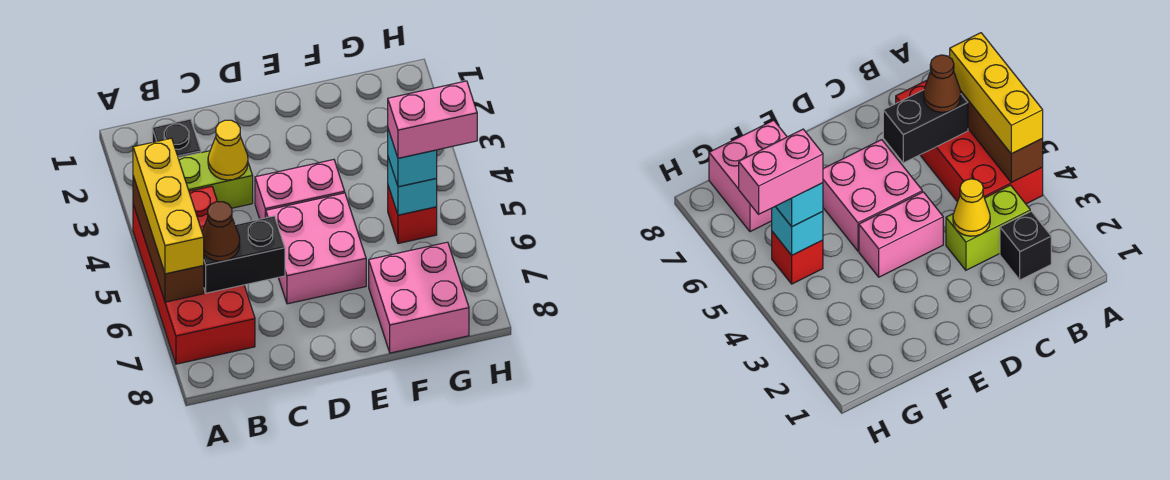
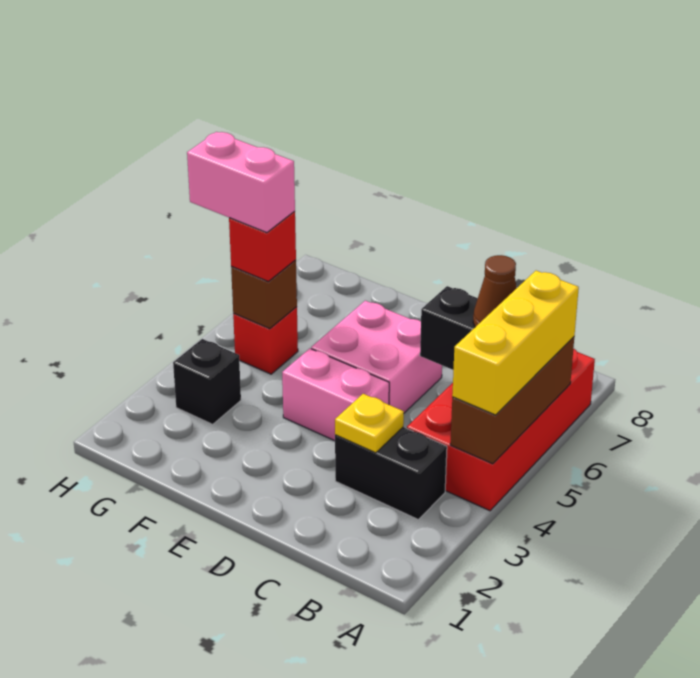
black 1x1 brick [152,119,201,158] -> black 1x1 brick moved to [173,339,241,424]
lime 1x2 brick [178,151,253,208] -> black 1x2 brick [335,427,447,519]
yellow 1x1 cone [208,120,248,180] -> yellow 1x1 plate [335,394,404,453]
pink 2x2 brick [369,242,469,353] -> none
cyan 1x1 brick [388,158,437,215] -> brown 1x1 brick [231,260,297,329]
cyan 1x1 brick [388,129,437,187] -> red 1x1 brick [229,211,296,281]

